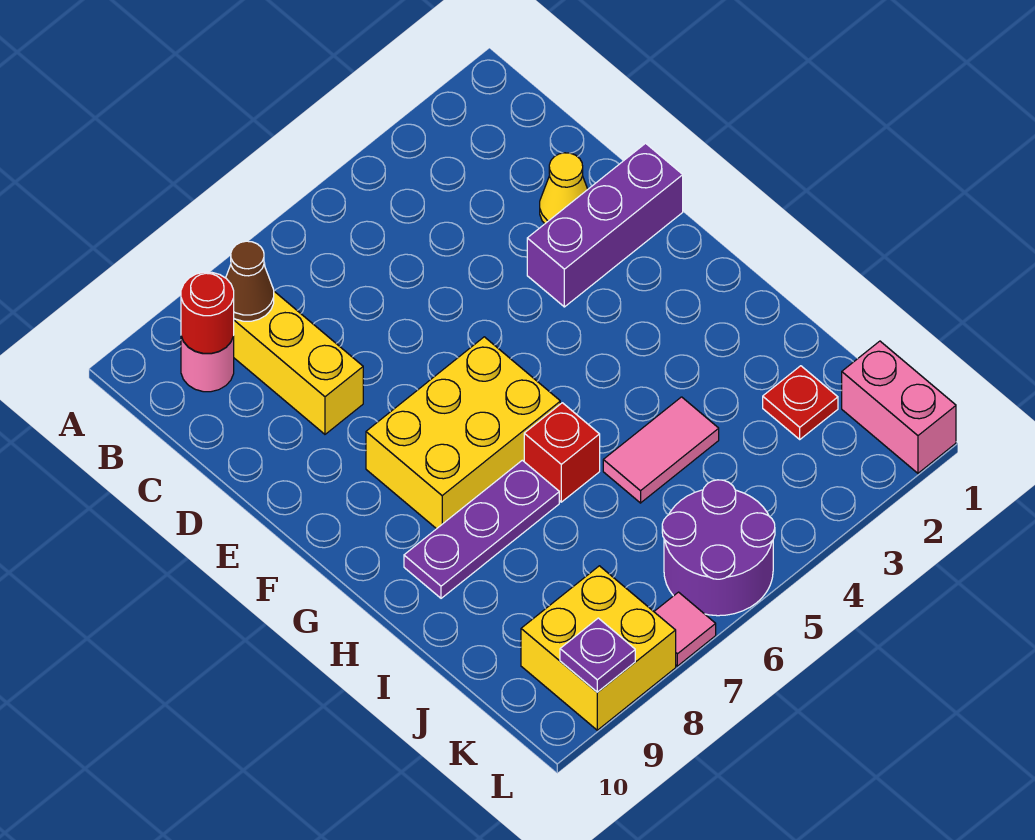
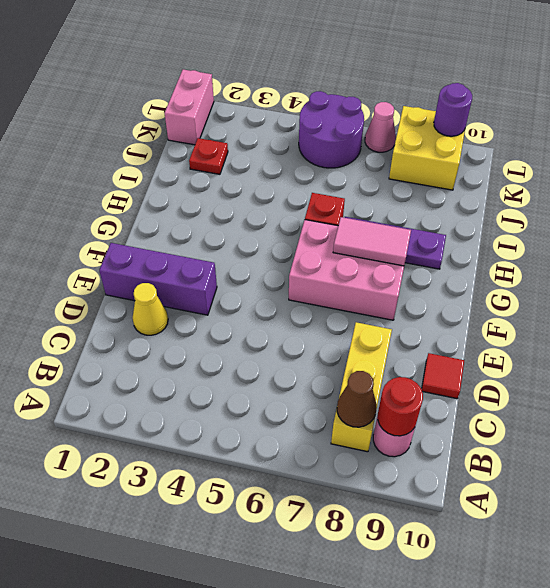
none -> red 1x1 tile [422,353,464,399]
yellow 2x3 brick [366,337,560,529] -> pink 2x3 brick [289,220,404,320]
pink 1x2 tile [603,397,719,503] -> pink 1x2 tile moved to [333,217,411,266]
pink 1x1 tile [654,592,716,666] -> pink 1x1 cone [365,102,396,152]
purple 1x1 plate [560,618,635,692] -> purple 1x1 round brick [434,83,472,136]

